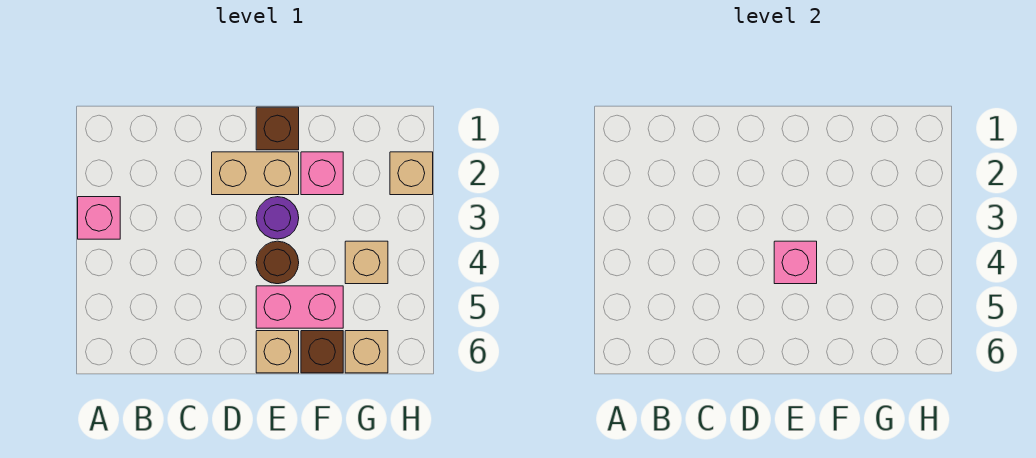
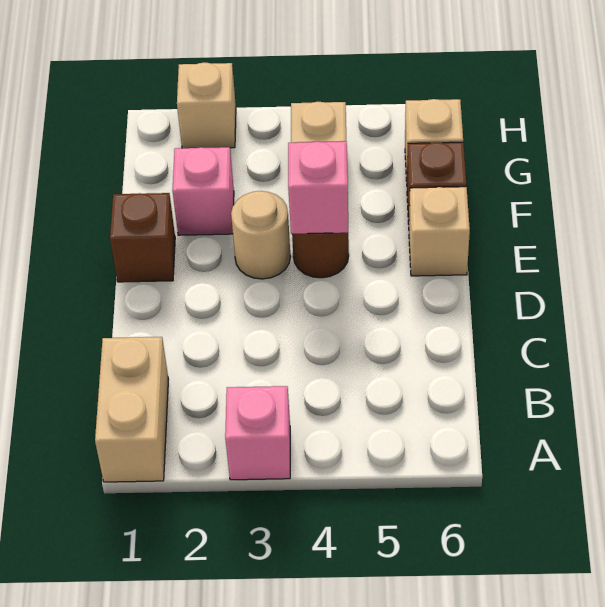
tan 1x2 brick [212,152,299,195] -> tan 1x2 brick moved to [95,337,169,482]
purple 1x1 round brick [256,197,299,239] -> tan 1x1 round brick [231,191,290,279]
pink 1x2 brick [256,286,343,328] -> none

